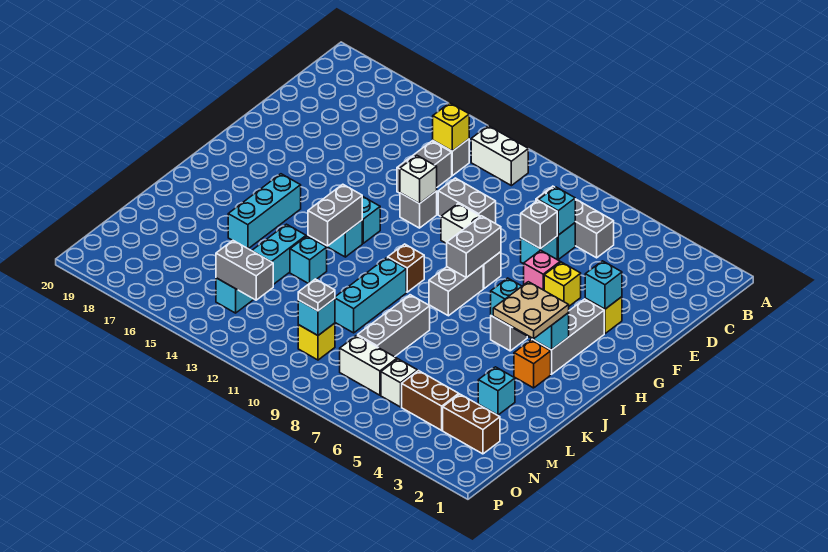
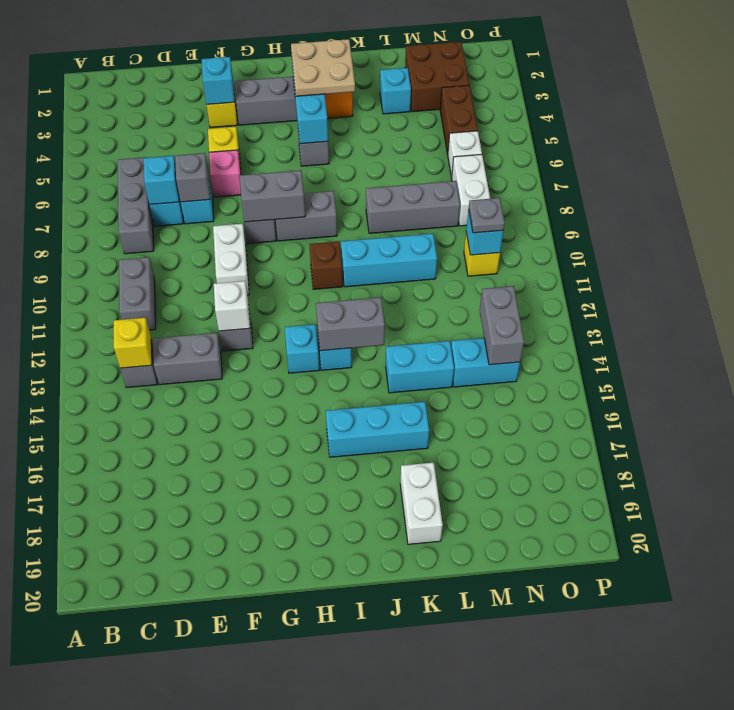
white 1x2 brick [471,126,528,186] -> white 1x2 brick moved to [400,463,443,544]
grey 1x2 brick [438,178,496,224] -> grey 1x2 brick moved to [119,257,156,330]
cyan 1x1 brick [290,236,327,284] -> none
brown 1x2 brick [443,394,500,454] -> brown 2x2 brick [405,42,469,112]

